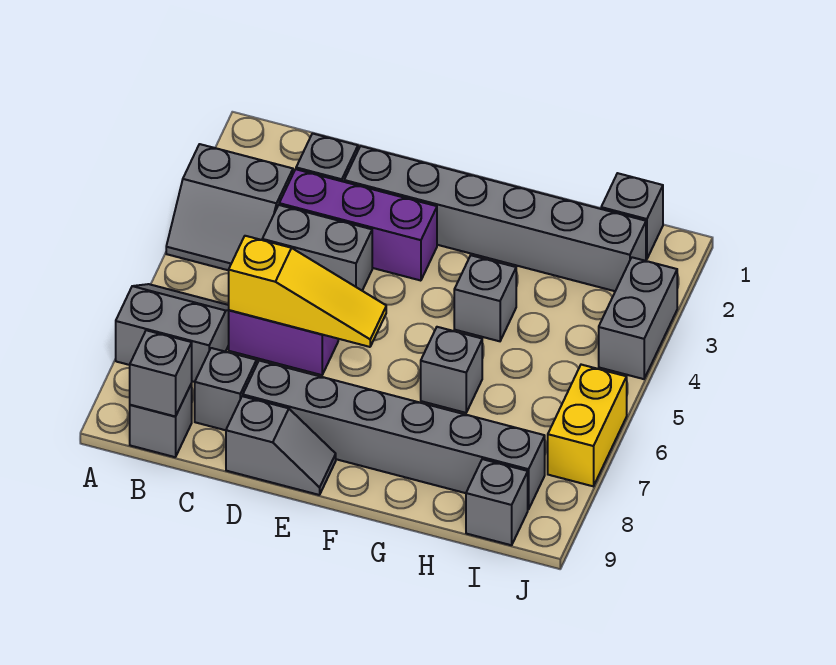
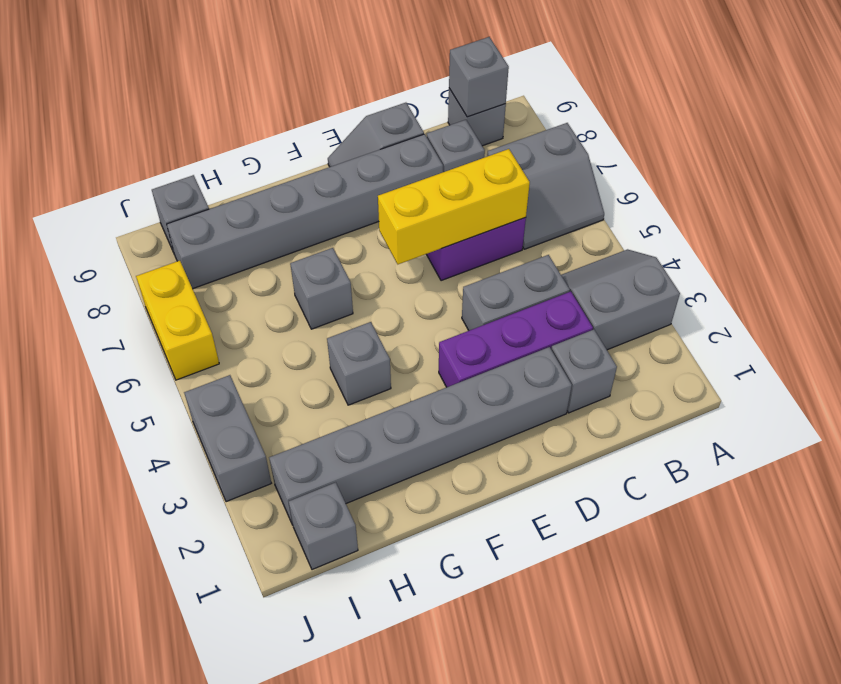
yellow 1x3 slope [229,236,386,347] -> yellow 1x3 brick [378,149,530,264]

